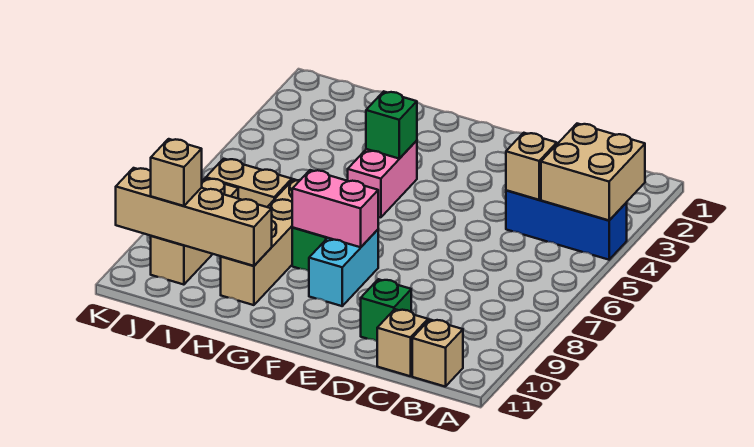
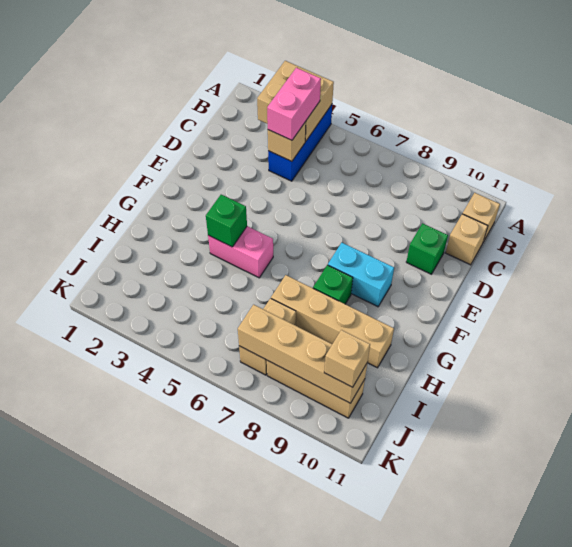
pink 1x2 brick [292,170,378,247] -> pink 1x2 brick moved to [267,68,321,140]
tan 1x4 brick [116,168,272,266] -> tan 1x4 brick turned to [238,305,367,403]

